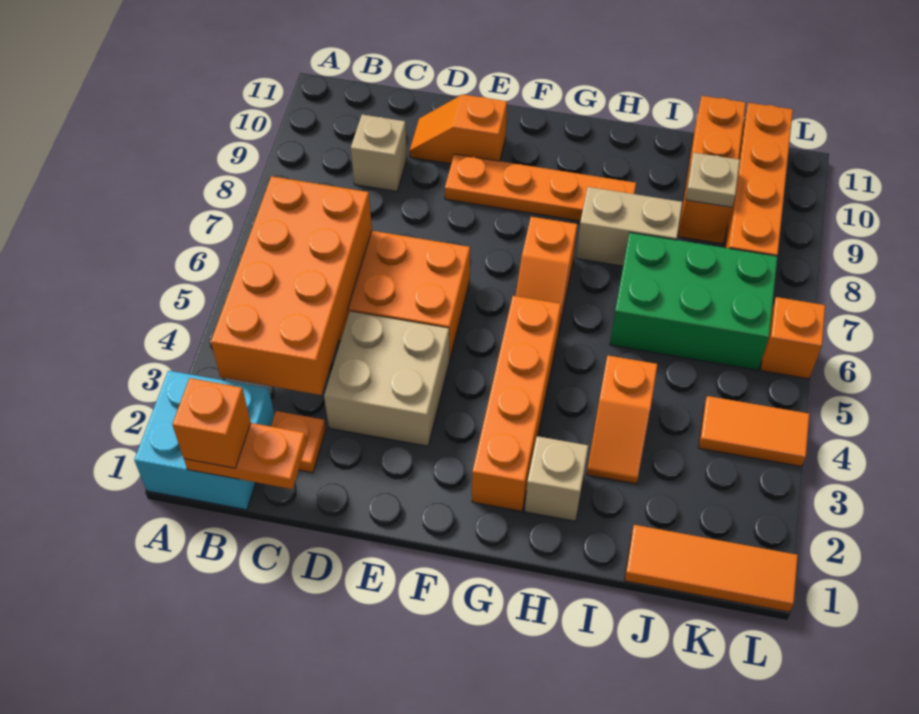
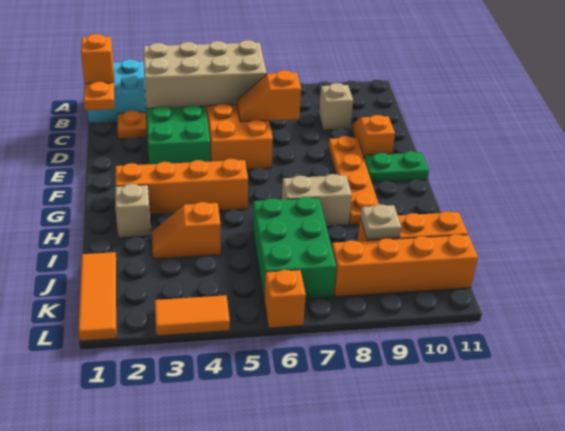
orange 2x4 brick [211,176,372,395] -> tan 2x4 brick [143,40,267,108]
tan 2x2 brick [324,311,449,446] -> green 2x2 brick [147,105,210,164]
none -> green 1x2 plate [364,151,429,182]
orange 1x2 slope [516,217,577,333] -> orange 1x2 slope moved to [237,70,301,122]
tan 1x2 brick [576,187,683,266] -> tan 1x2 brick turned to [282,174,352,226]
orange 1x2 tile [699,396,810,467] -> orange 1x2 tile turned to [155,295,230,336]

